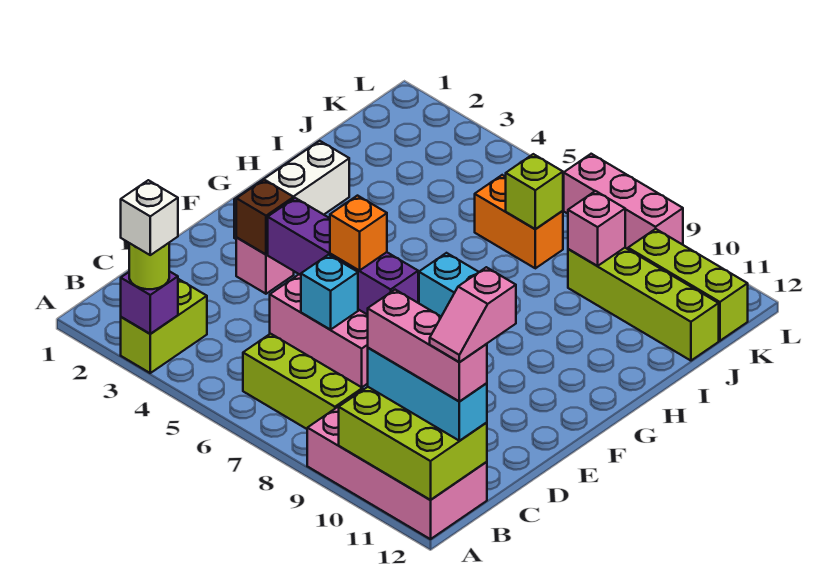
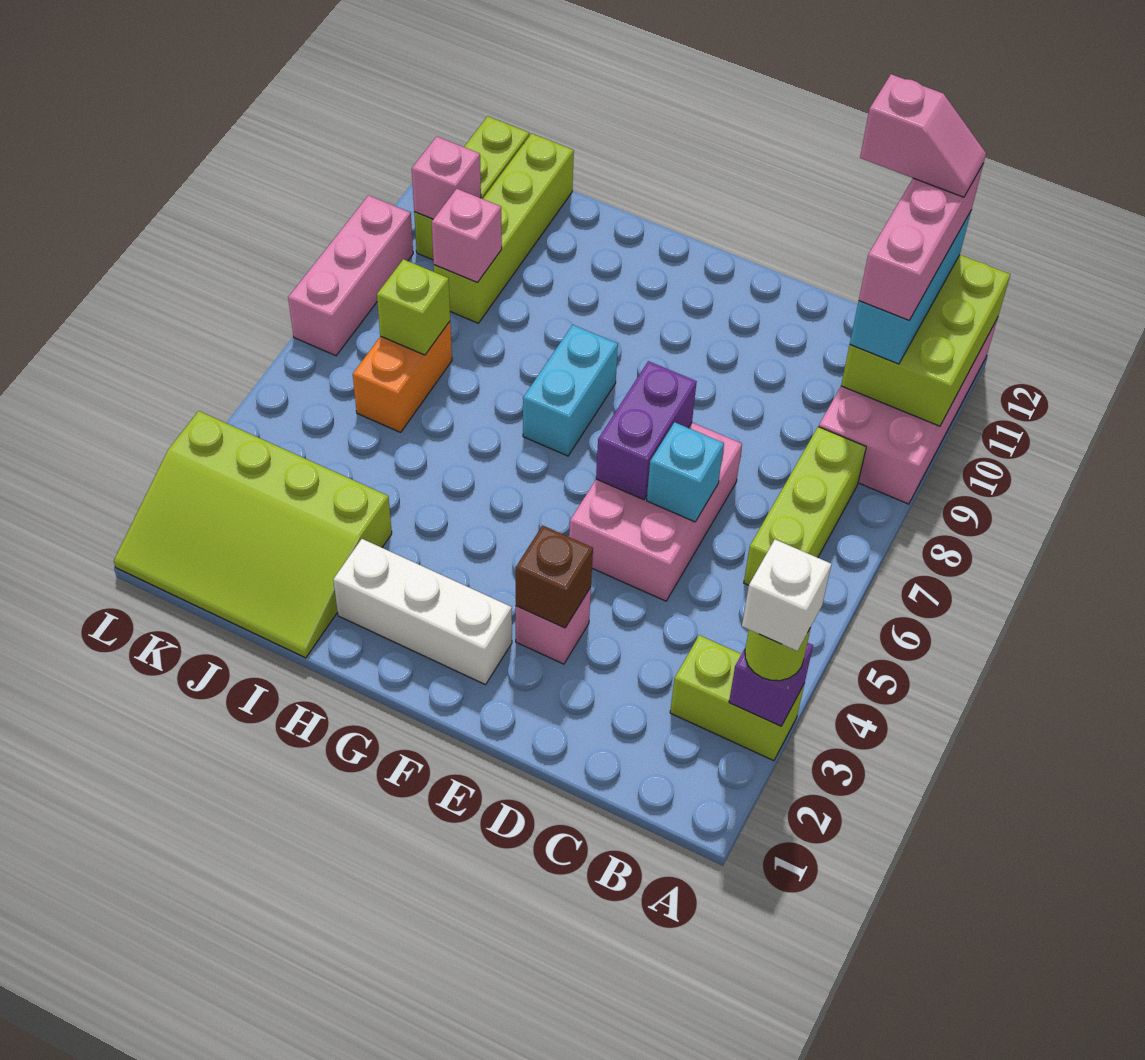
purple 1x4 brick [268,198,418,315] -> purple 1x2 brick [596,361,697,500]
orange 1x1 brick [330,196,387,271] -> none
none -> lime 3x4 slope [114,411,392,658]
none -> pink 1x1 brick [412,136,481,219]

